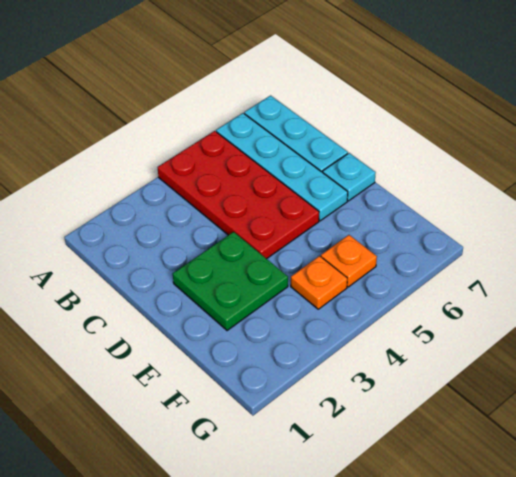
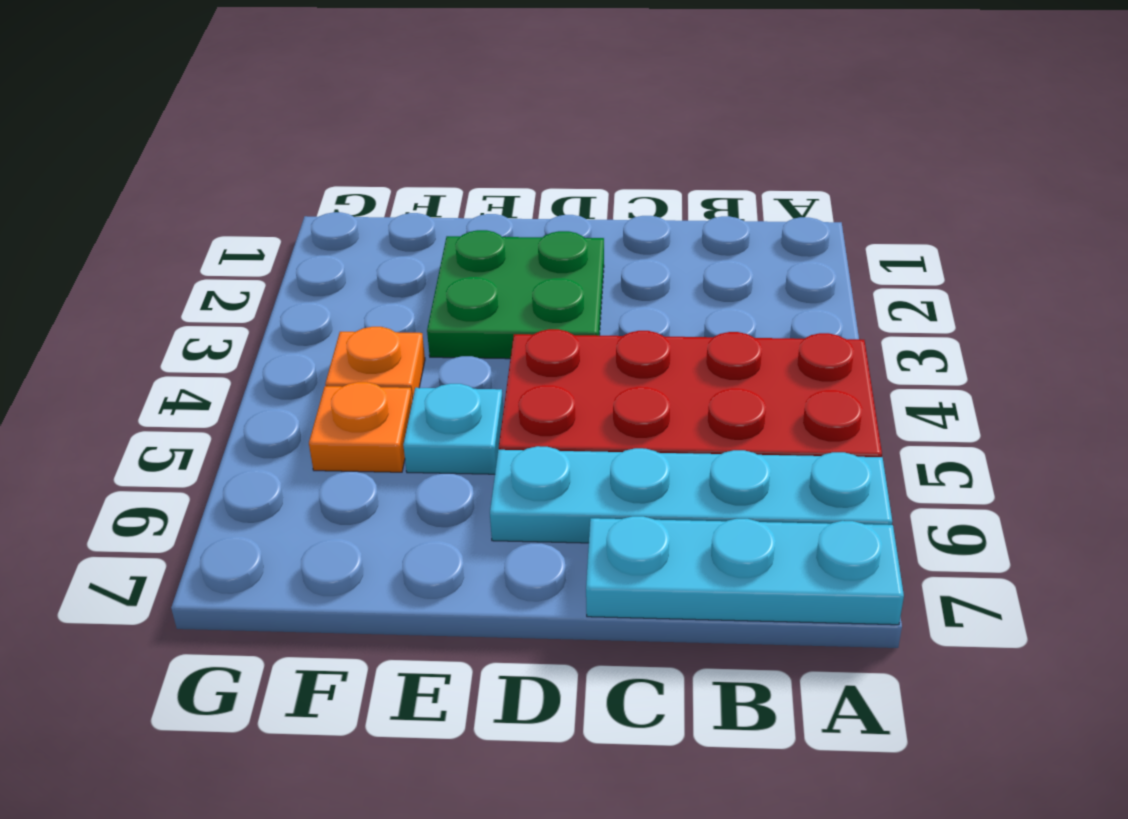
cyan 1x1 plate [323,153,376,201] -> cyan 1x1 plate moved to [403,384,503,474]

